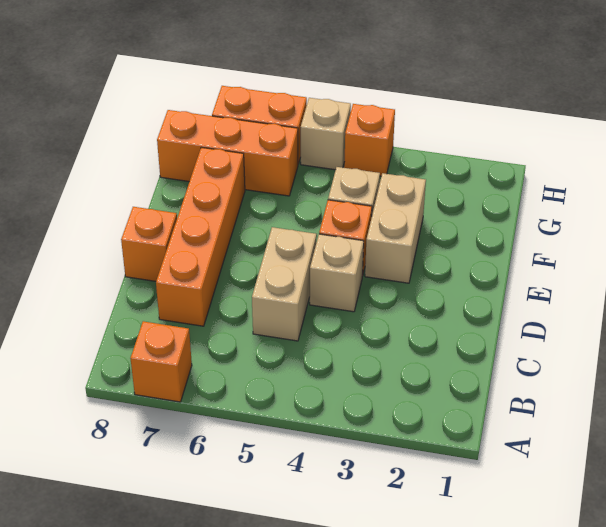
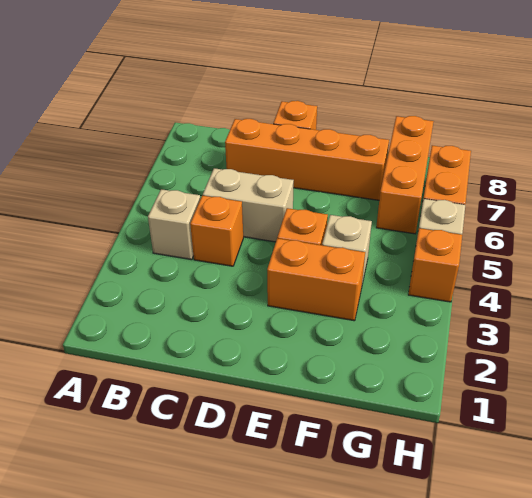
orange 1x1 brick [130,321,192,402] -> orange 1x1 brick moved to [190,195,243,266]
tan 1x1 brick [310,234,364,312] -> tan 1x1 brick moved to [148,189,200,260]
tan 1x2 brick [365,173,426,283] -> orange 1x2 brick [267,238,365,321]

